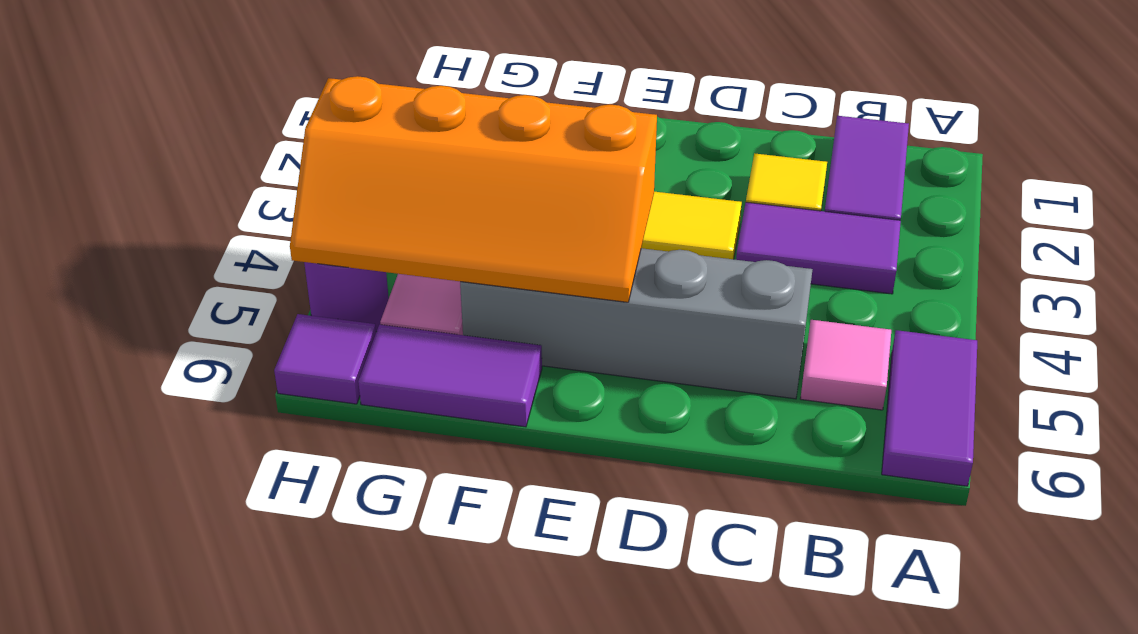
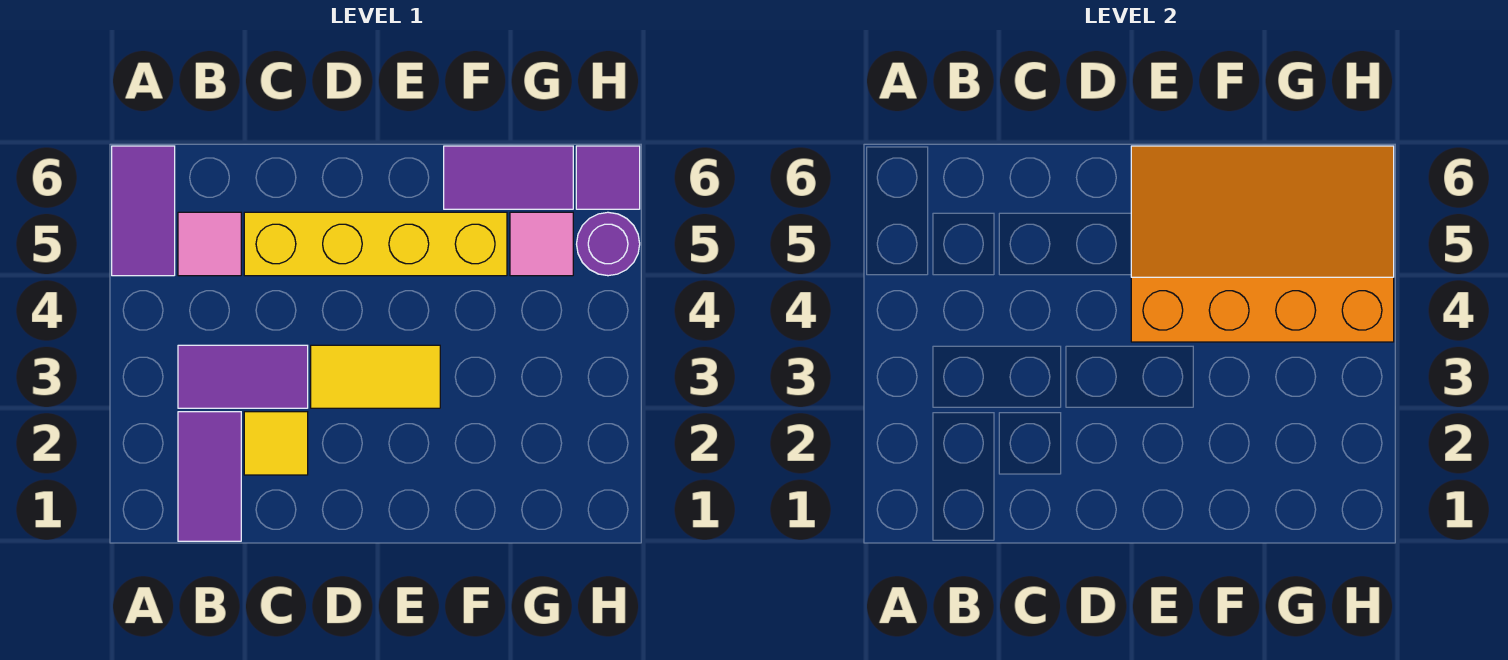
grey 1x4 brick [460,248,813,399] -> yellow 1x4 brick [244,212,507,276]
orange 2x4 slope [290,76,657,302] -> orange 3x4 slope [1131,146,1394,342]

